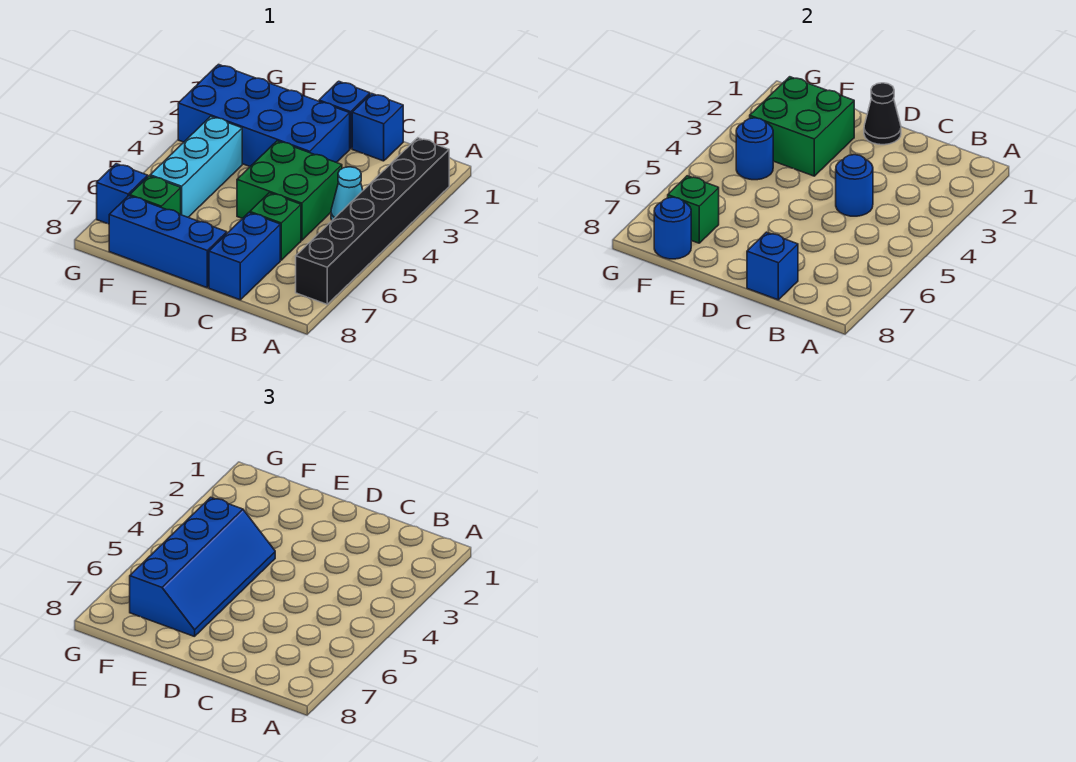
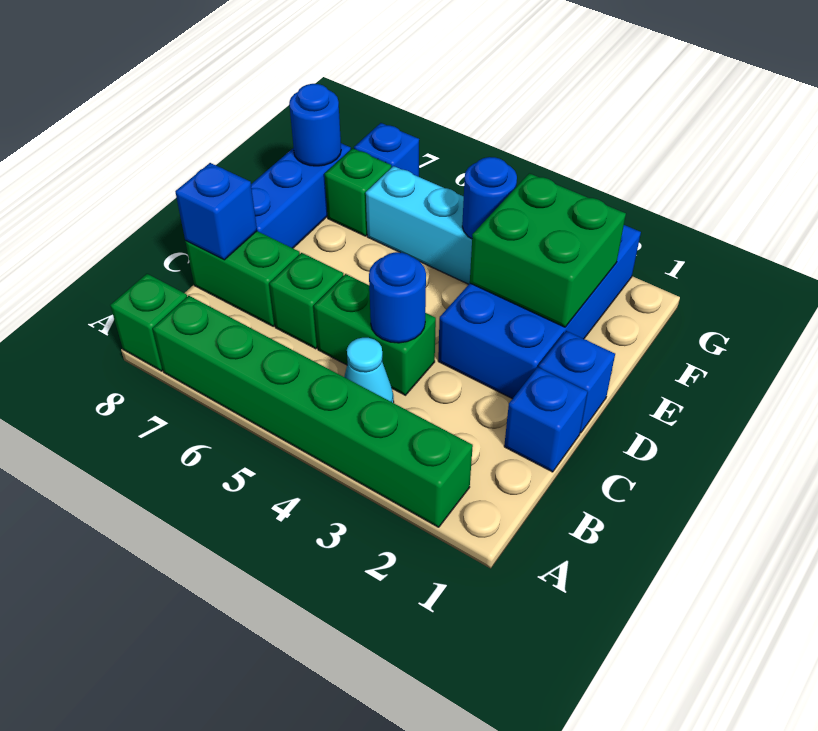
black 1x6 brick [296,138,449,304] -> green 1x6 brick [153,296,473,527]
green 2x2 brick [237,141,342,240] -> green 1x2 brick [314,274,436,395]
blue 1x2 brick [209,213,280,300] -> green 1x2 brick [185,231,300,326]
black 1x1 cone [864,83,901,145] -> none
blue 2x4 slope [130,497,275,637] -> none
green 1x1 brick [668,176,719,243] -> green 1x1 brick moved to [110,274,187,371]

